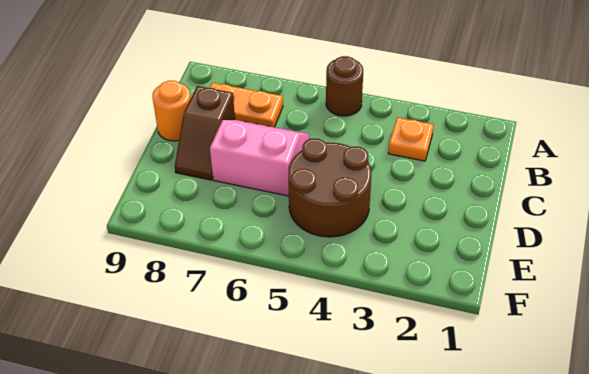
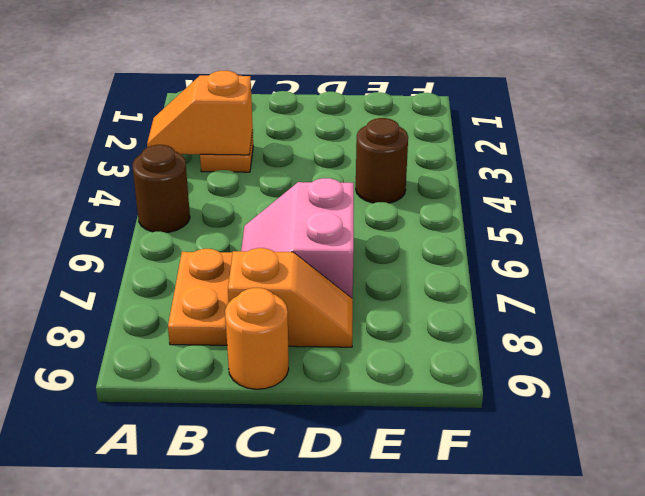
none -> orange 1x2 slope [147,71,253,155]
brown 1x2 slope [175,86,235,180] -> orange 1x2 slope [228,248,353,347]
brown 2x2 round brick [288,139,371,237] -> brown 1x1 round brick [356,118,408,203]

